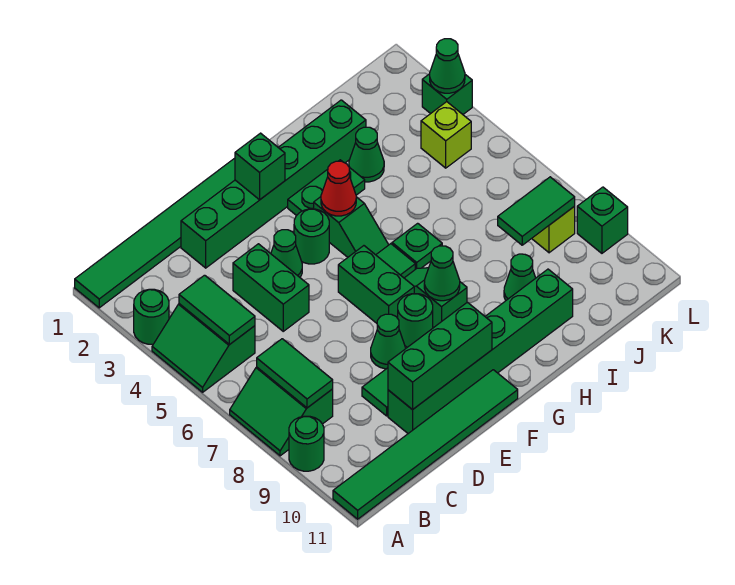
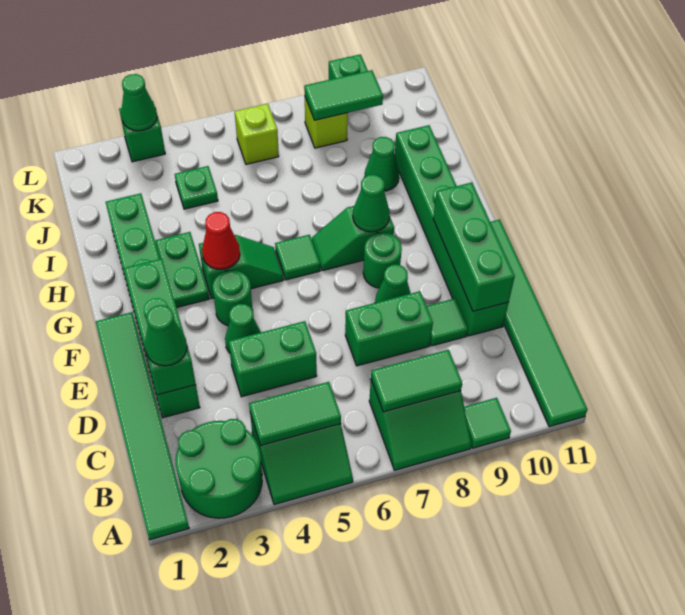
green 1x1 round brick [134,289,169,344] -> green 2x2 round brick [176,419,262,518]
green 1x1 round brick [289,416,324,471] -> green 1x1 tile [464,398,511,448]
green 1x1 brick [235,133,285,200] -> green 1x3 brick [124,259,196,395]
green 1x2 brick [338,246,414,323] -> green 1x2 brick moved to [345,291,433,366]
green 1x1 plate [392,223,442,269] -> green 1x1 plate moved to [175,166,218,209]
green 1x1 cone [349,127,384,182] -> green 1x1 cone moved to [145,305,187,366]
green 1x2 tile [498,177,575,245] -> green 1x2 tile turned to [304,70,383,120]
lime 1x1 brick [421,102,471,168] -> lime 1x1 brick moved to [235,104,279,164]

